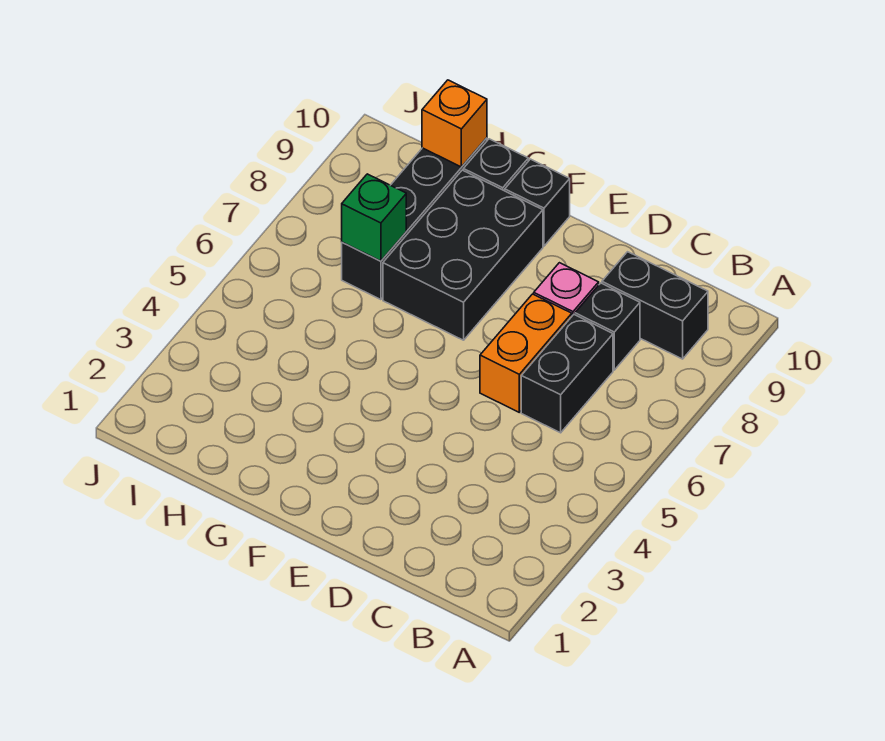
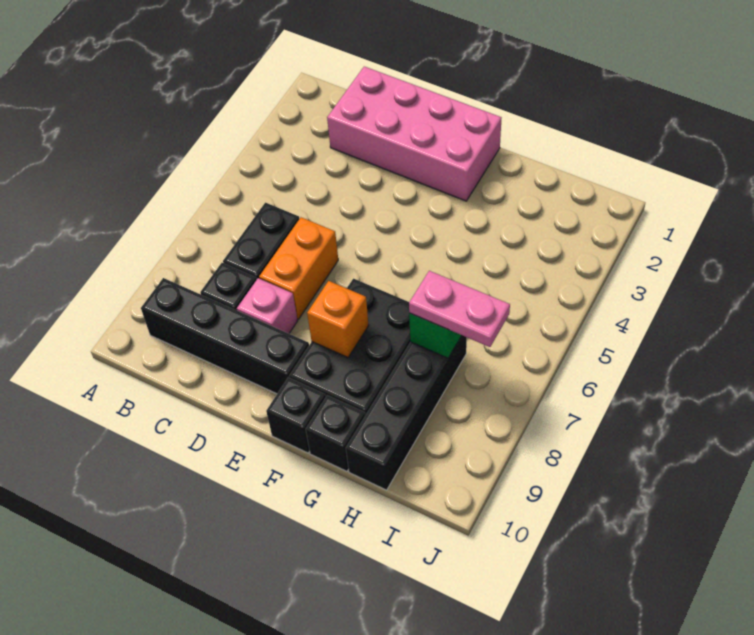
black 1x2 brick [602,252,708,359] -> black 1x4 brick [141,278,309,394]
none -> pink 2x4 brick [327,67,501,201]
none -> pink 1x2 plate [409,271,510,347]
orange 1x1 brick [422,80,487,167] -> orange 1x1 brick moved to [307,281,369,357]

